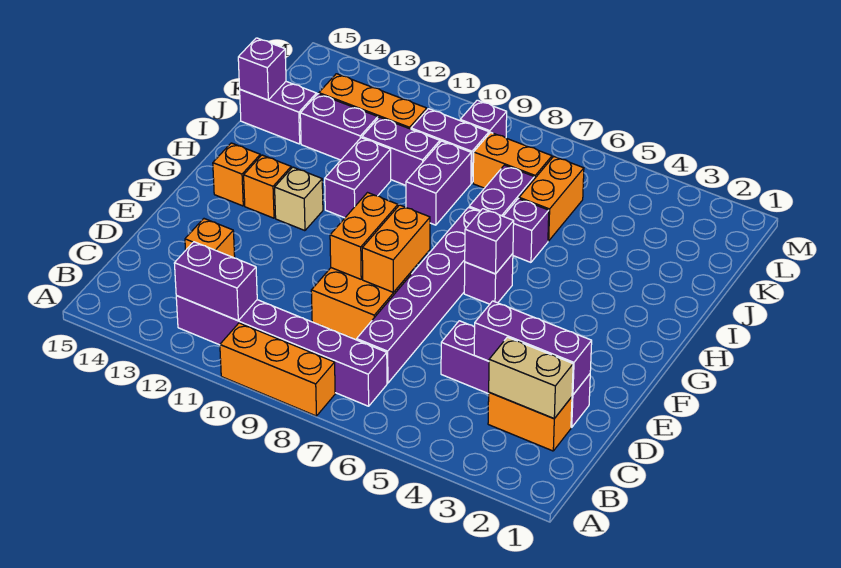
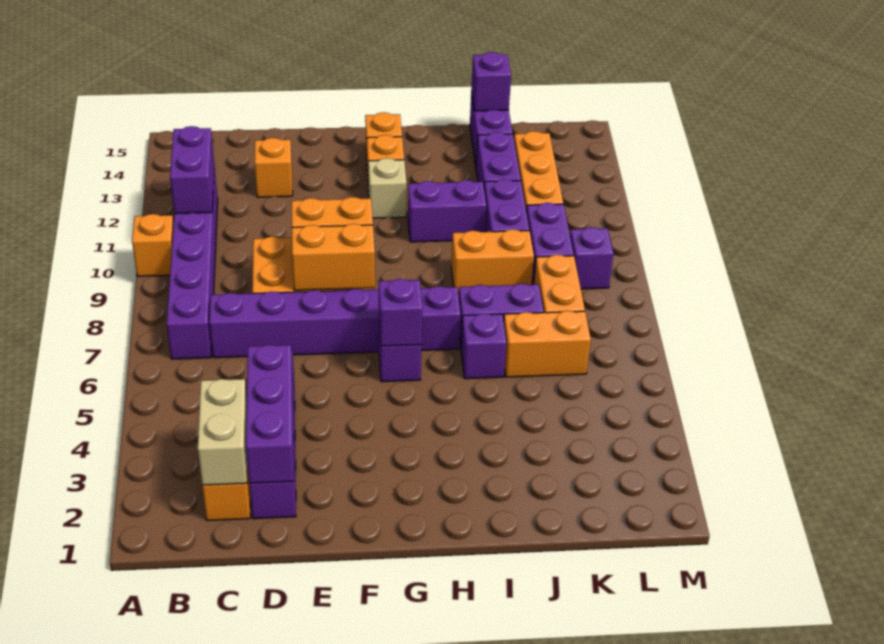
orange 1x3 brick [220,323,335,416] -> orange 1x1 brick [132,214,174,276]
purple 1x2 brick [406,141,471,225] -> orange 1x2 brick [451,229,534,293]

